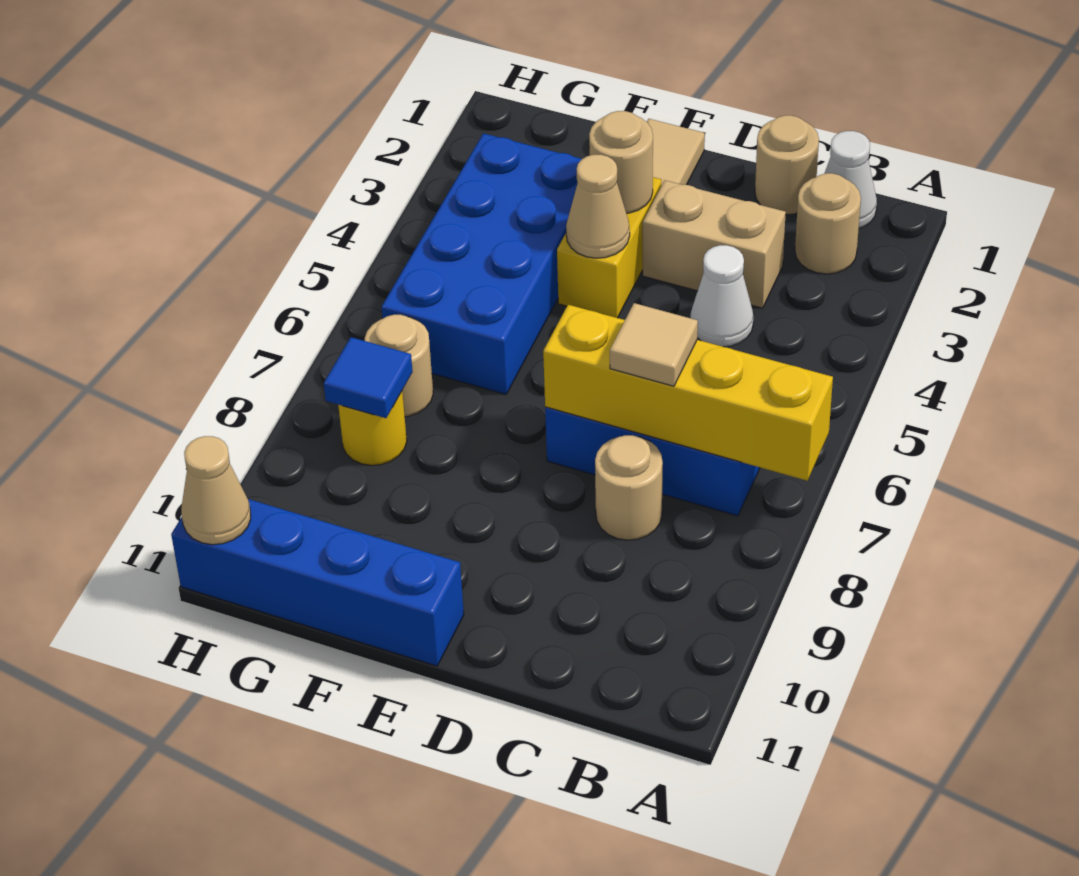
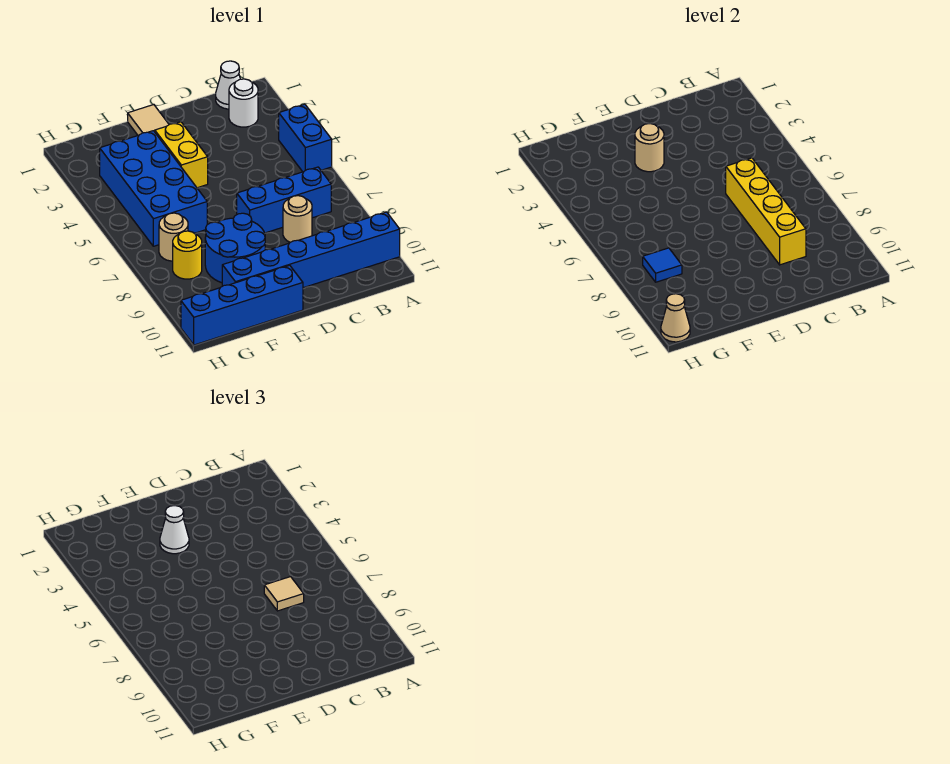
none -> blue 1x2 brick [279,104,332,172]
yellow 1x4 brick [543,305,833,481] -> yellow 1x4 brick turned to [726,158,806,265]
none -> blue 1x6 brick [222,212,400,288]
tan 1x1 round brick [795,173,861,274] -> white 1x1 round brick [229,79,258,127]
tan 1x1 round brick [755,115,819,215] -> none
tan 1x2 brick [643,180,786,308] -> none
white 1x1 cone [690,245,753,347] -> white 1x1 cone moved to [160,506,189,554]
tan 1x1 cone [566,155,630,258] -> none
none -> blue 2x2 round brick [205,213,265,283]

